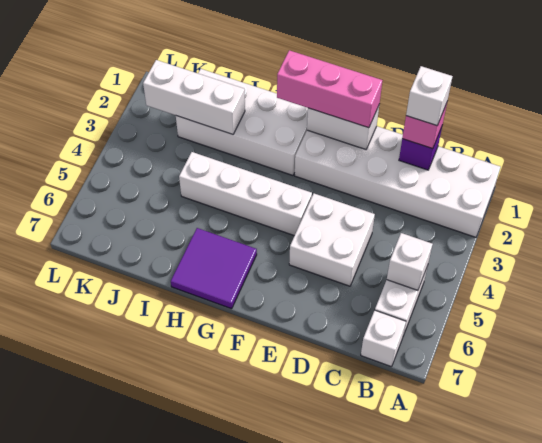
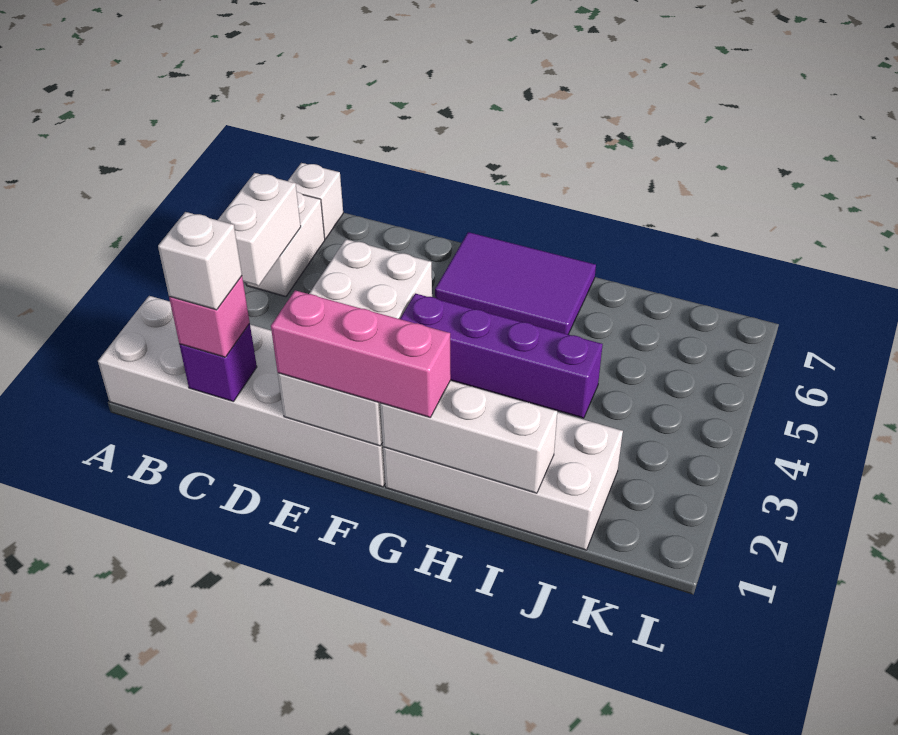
white 1x1 brick [387,233,433,290] -> white 1x2 brick [218,173,301,286]
white 1x4 brick [179,152,312,236] -> purple 1x4 brick [400,293,603,418]
purple 2x2 tile [171,228,257,309] -> purple 2x3 tile [435,232,596,334]
white 1x3 brick [143,60,245,134] -> white 1x3 brick moved to [380,380,557,493]

